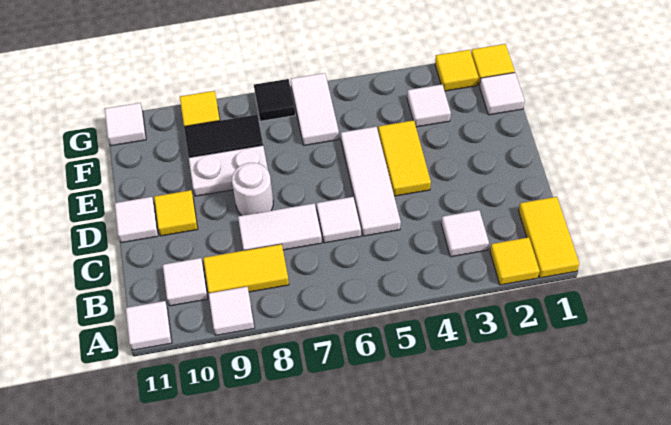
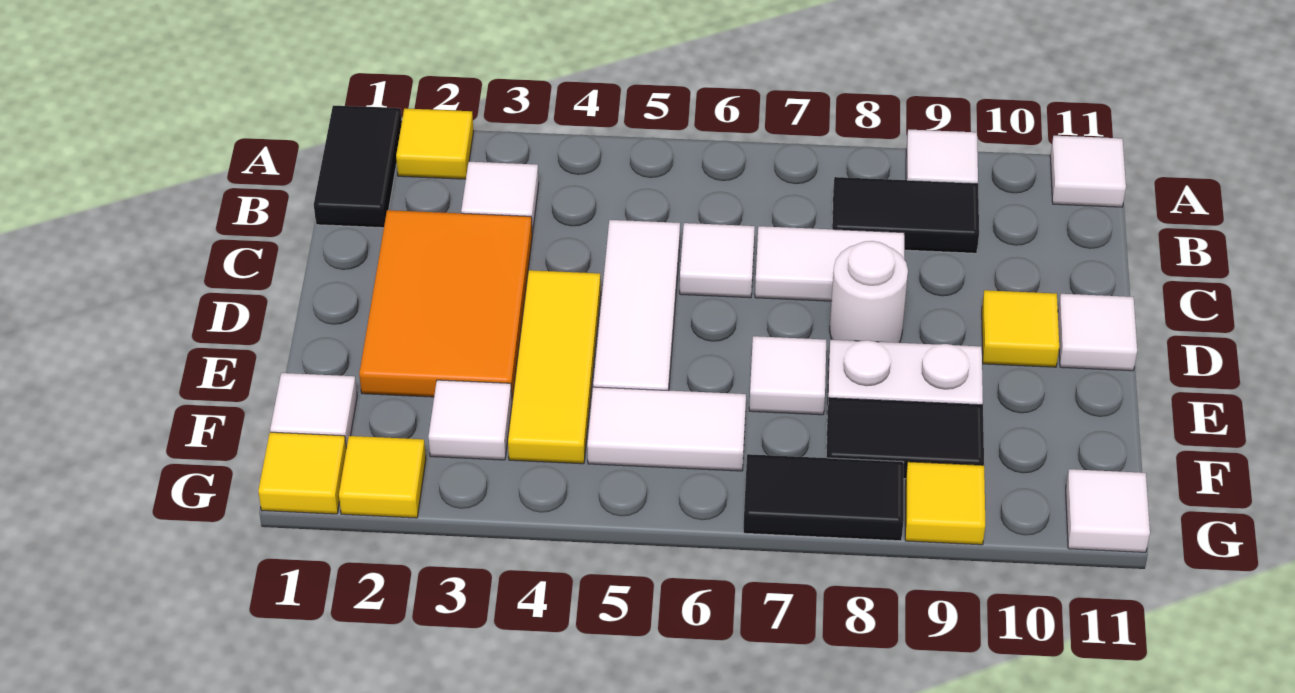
yellow 1x2 tile [519,197,580,278] -> black 1x2 tile [314,106,402,228]
yellow 1x2 tile [203,244,289,293] -> black 1x2 tile [832,177,979,253]
white 1x1 tile [163,258,208,306] -> white 1x1 tile moved to [749,336,826,415]
none -> orange 2x3 tile [359,210,532,399]
yellow 1x2 tile [378,120,431,196] -> yellow 1x3 tile [508,270,601,464]
white 1x2 tile [291,73,339,145] -> white 1x2 tile turned to [587,387,746,471]
black 1x1 tile [254,79,295,121] -> black 1x2 tile [743,454,904,541]

